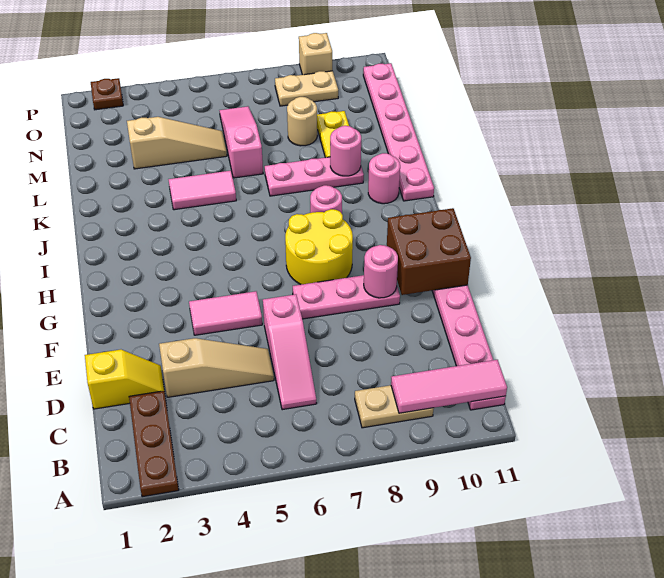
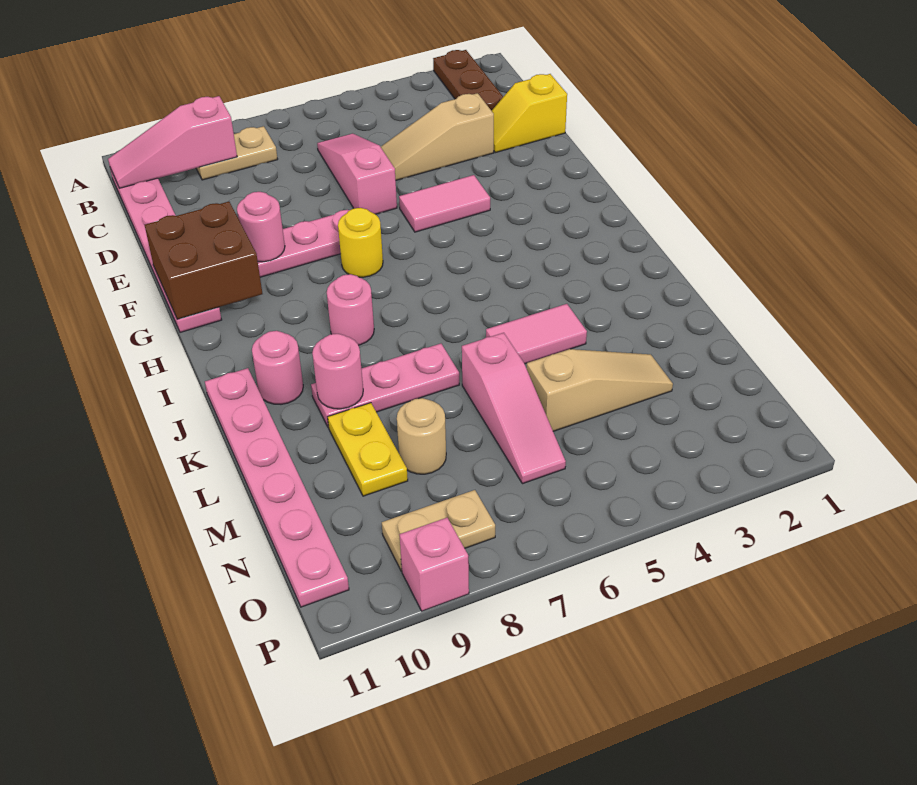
pink 1x3 tile [391,360,507,413] -> pink 1x3 slope [108,96,237,188]
yellow 2x2 round brick [285,209,353,285] -> yellow 1x1 round brick [338,208,383,277]
tan 1x3 slope [127,117,227,169] -> tan 1x3 slope turned to [527,349,673,431]
brown 1x1 plate [91,78,123,110] -> none
tan 1x1 brick [299,33,332,75] -> pink 1x1 brick [399,518,469,611]

